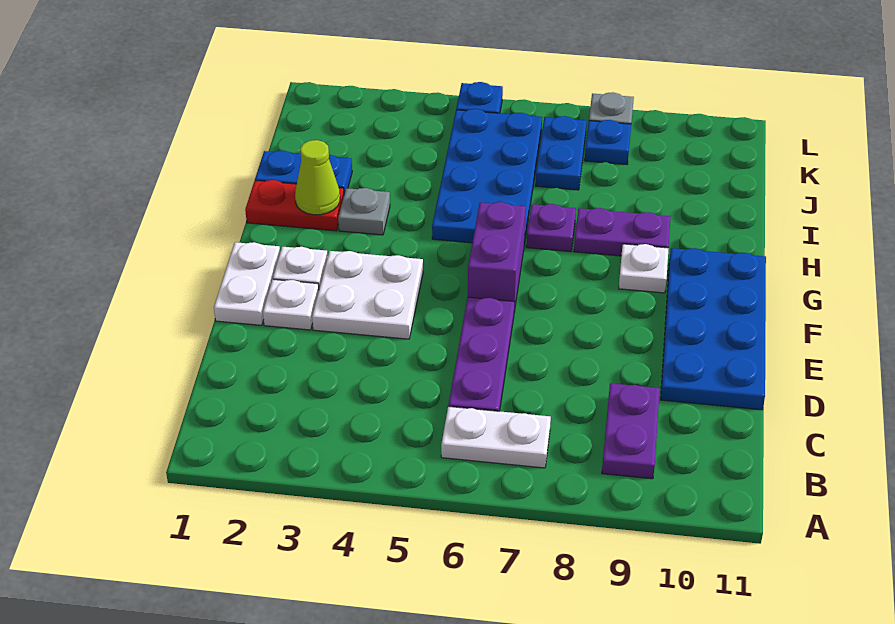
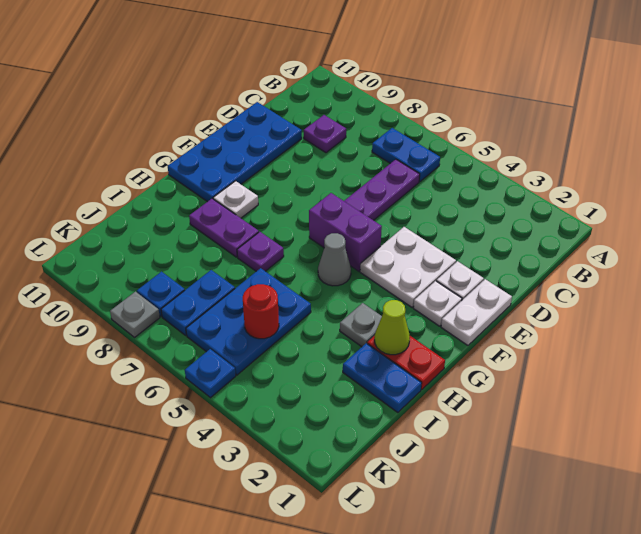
white 1x2 plate [441,406,551,468] -> blue 1x2 plate [372,128,440,182]
purple 1x2 plate [602,383,660,479] -> purple 1x1 plate [304,115,346,153]
purple 1x2 brick [468,202,526,312] -> purple 1x2 brick turned to [309,193,382,271]
none -> grey 1x1 cone [318,233,351,286]
blue 2x4 plate [432,109,542,245] -> blue 2x3 plate [186,268,311,375]
none -> red 1x1 round brick [243,284,279,339]

